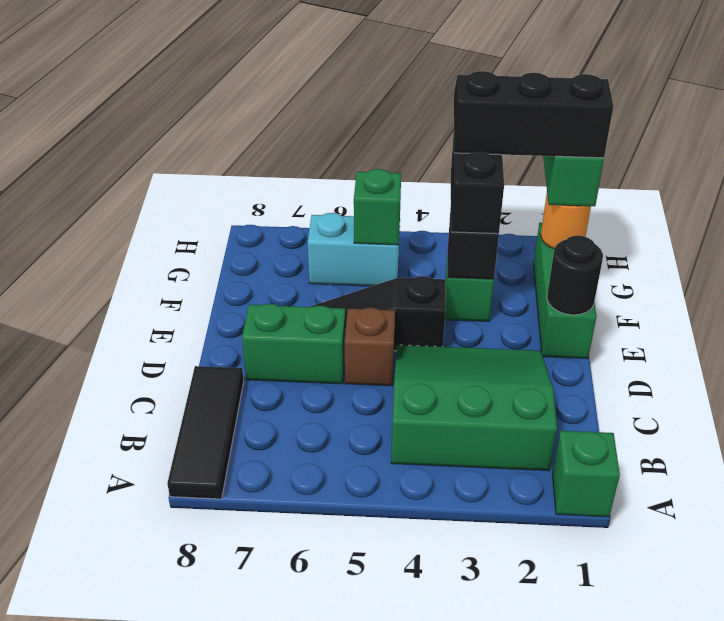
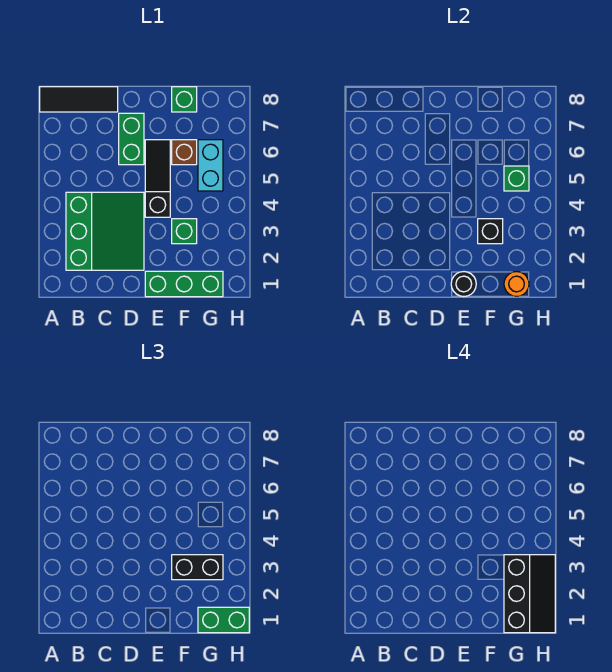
green 1x1 brick [552,431,620,517] -> green 1x1 brick moved to [172,87,197,112]
brown 1x1 brick [345,308,395,386] -> brown 1x1 brick moved to [172,140,197,165]

